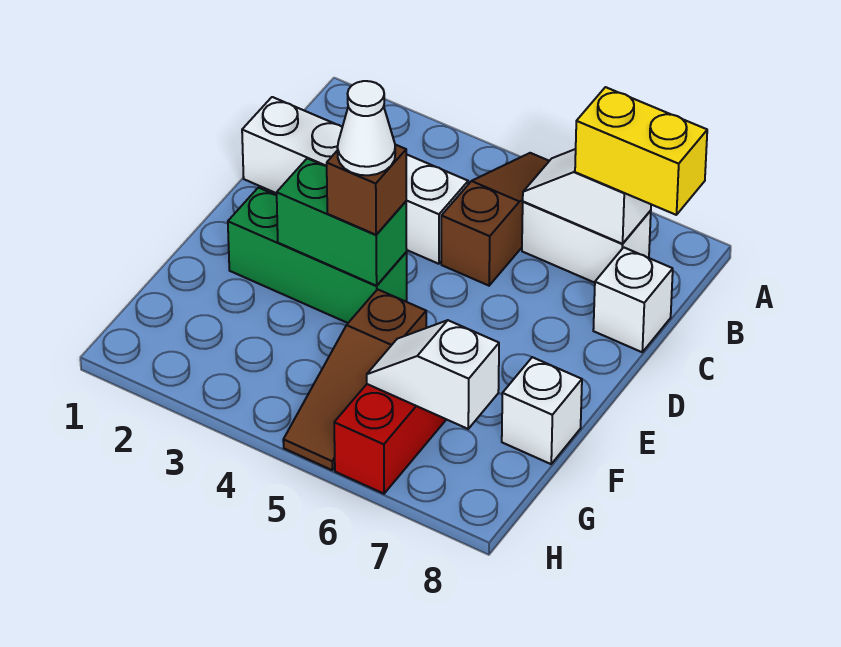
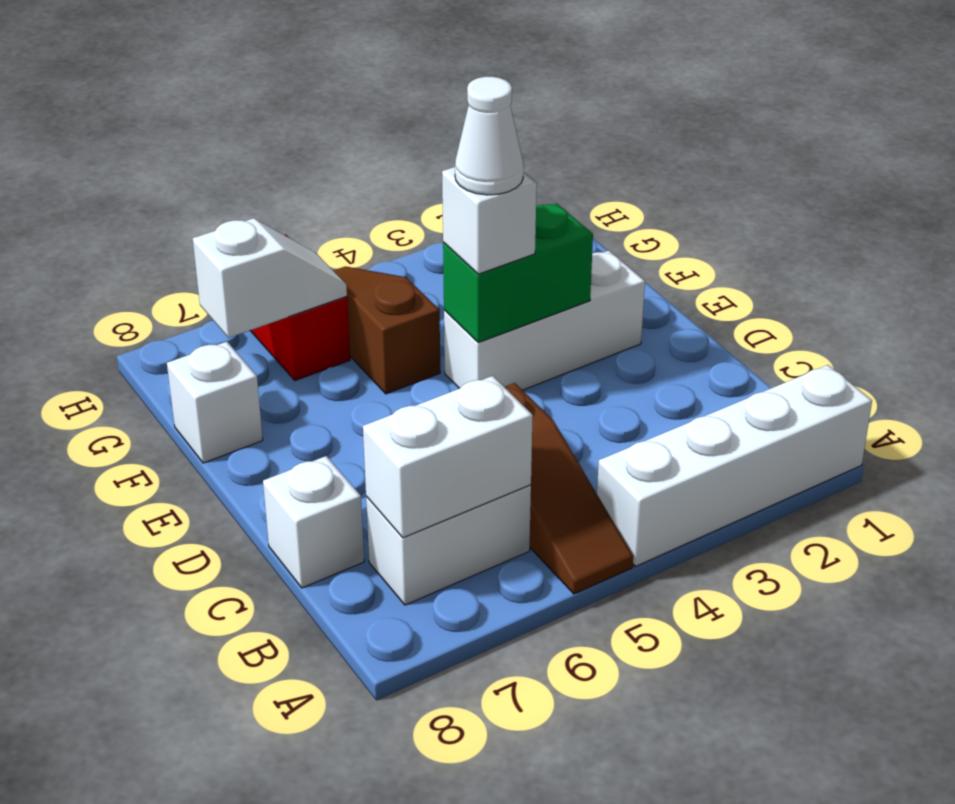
white 1x2 slope [523,149,651,244] -> white 1x2 brick [363,376,533,538]
yellow 1x2 brick [575,87,707,215] -> none
white 1x4 brick [242,97,468,264] -> white 1x4 brick moved to [597,365,872,566]
green 1x3 brick [228,188,407,323] -> white 1x3 brick [444,250,645,390]
brown 1x1 brick [327,145,406,235] -> white 1x1 brick [442,167,537,274]

